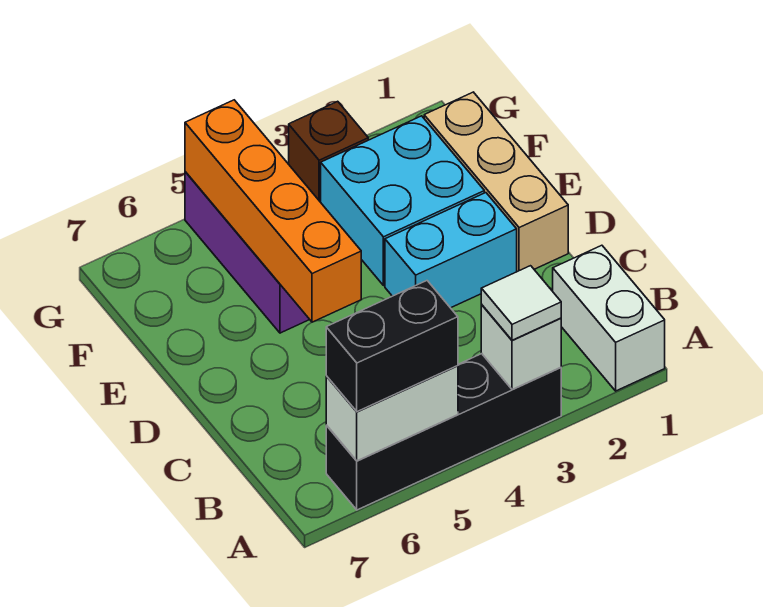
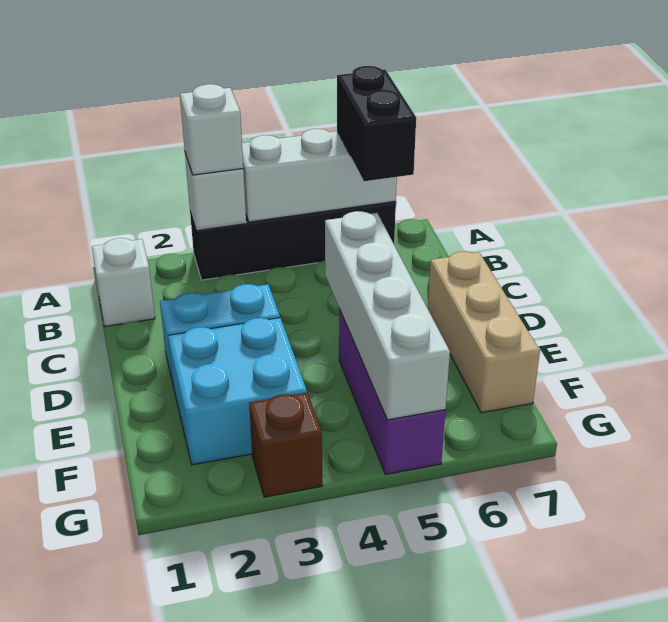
white 1x2 brick [553,245,665,391] -> white 1x1 brick [92,238,155,326]
white 1x1 tile [481,266,561,340] -> white 1x1 brick [180,84,243,175]
white 1x2 brick [326,366,458,461] -> white 1x3 brick [242,129,397,222]
black 1x2 brick [326,281,458,412] -> black 1x2 brick turned to [337,66,416,181]
tan 1x3 brick [424,92,568,272] -> tan 1x3 brick moved to [428,252,540,413]
orange 1x4 brick [185,100,361,322] -> white 1x4 brick [325,211,450,420]

